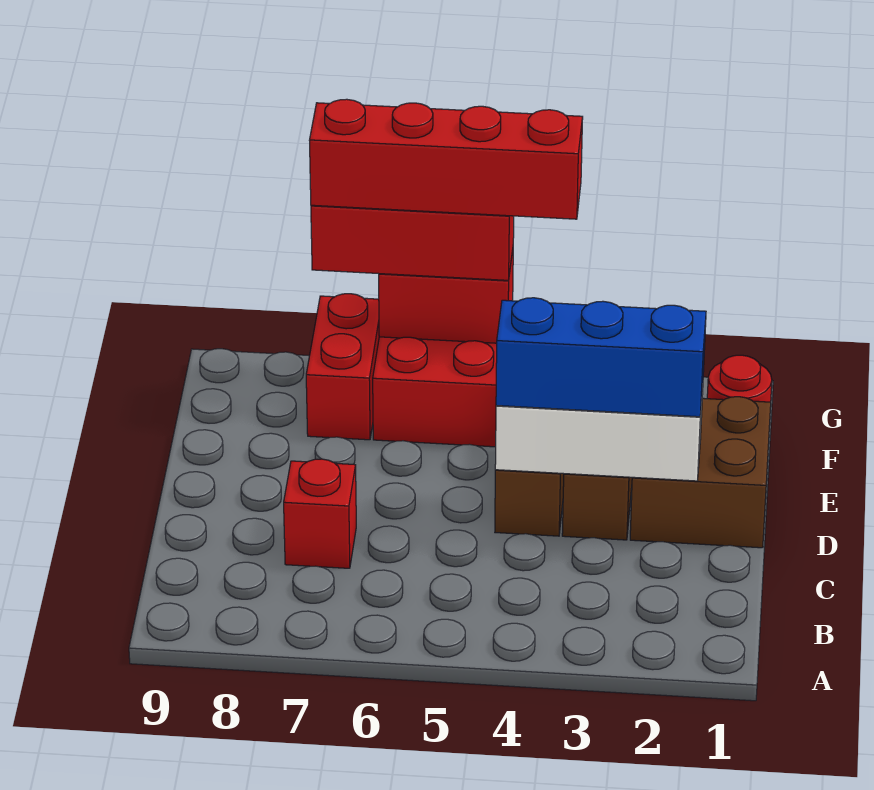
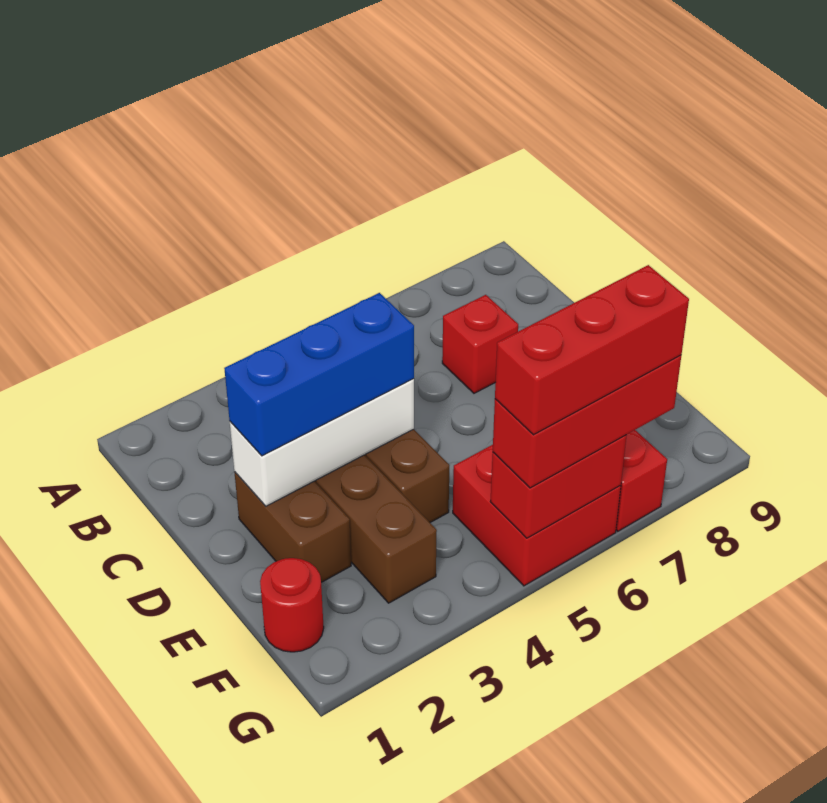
brown 2x2 brick [630,397,771,548] -> brown 1x2 brick [234,472,351,582]
red 1x4 brick [309,99,583,219] -> red 1x3 brick [495,265,689,435]

